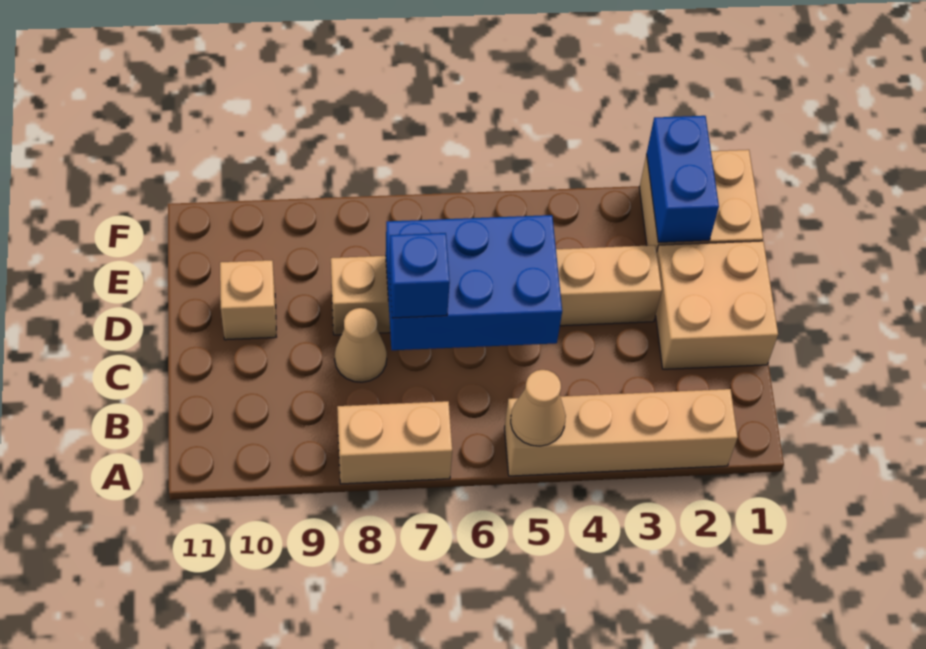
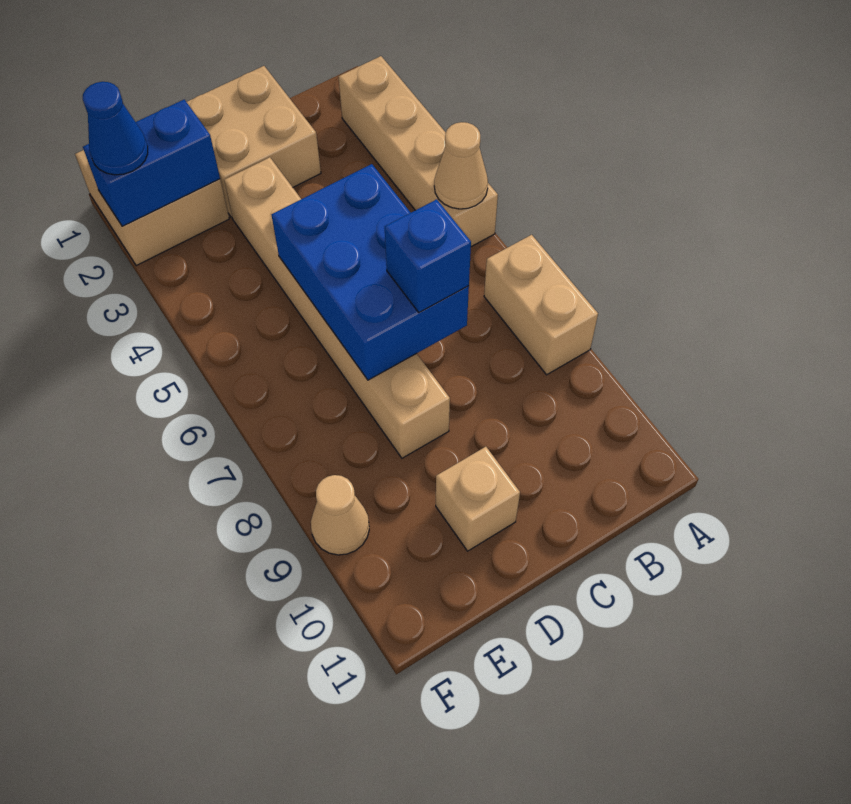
tan 1x1 cone [335,308,387,382] -> tan 1x1 cone moved to [311,475,369,555]
none -> blue 1x1 cone [83,82,148,175]

